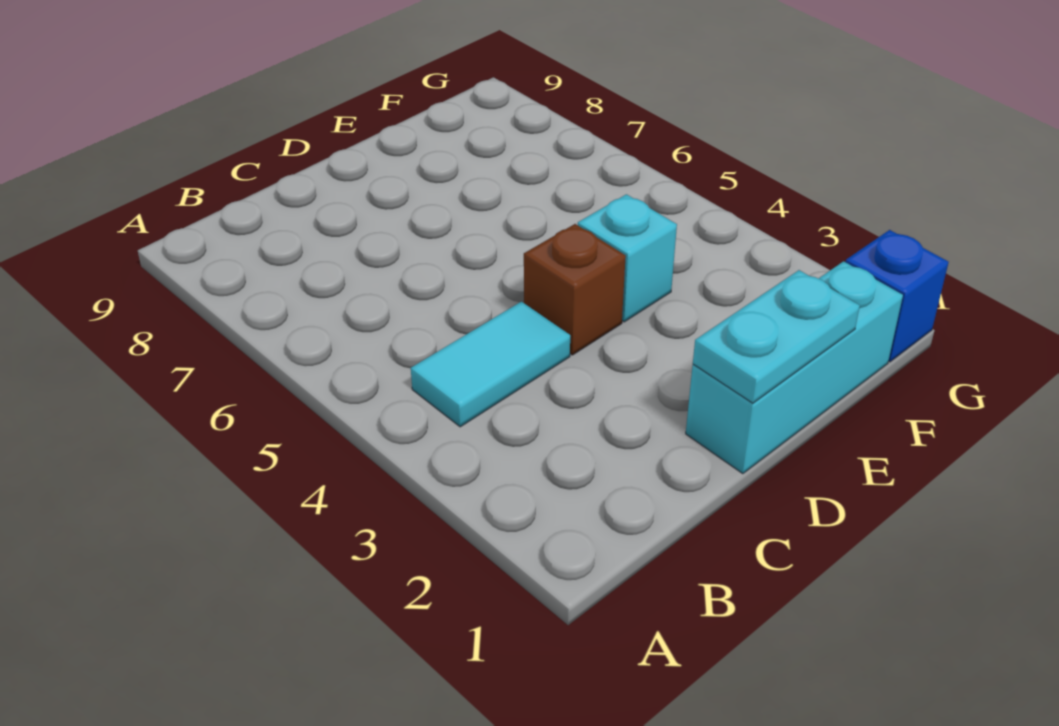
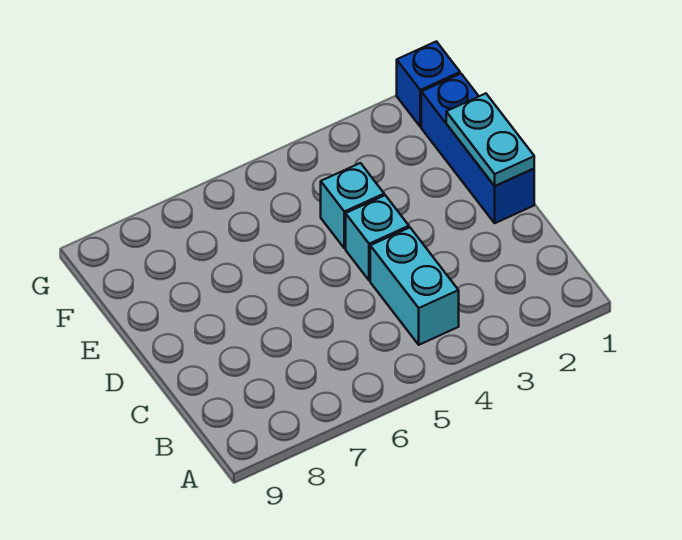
cyan 1x2 tile [411,302,570,427] -> cyan 1x2 brick [370,228,459,345]
cyan 1x3 brick [686,261,903,474] -> blue 1x3 brick [421,74,534,223]
brown 1x1 brick [524,224,626,355] -> cyan 1x1 brick [346,195,409,281]

